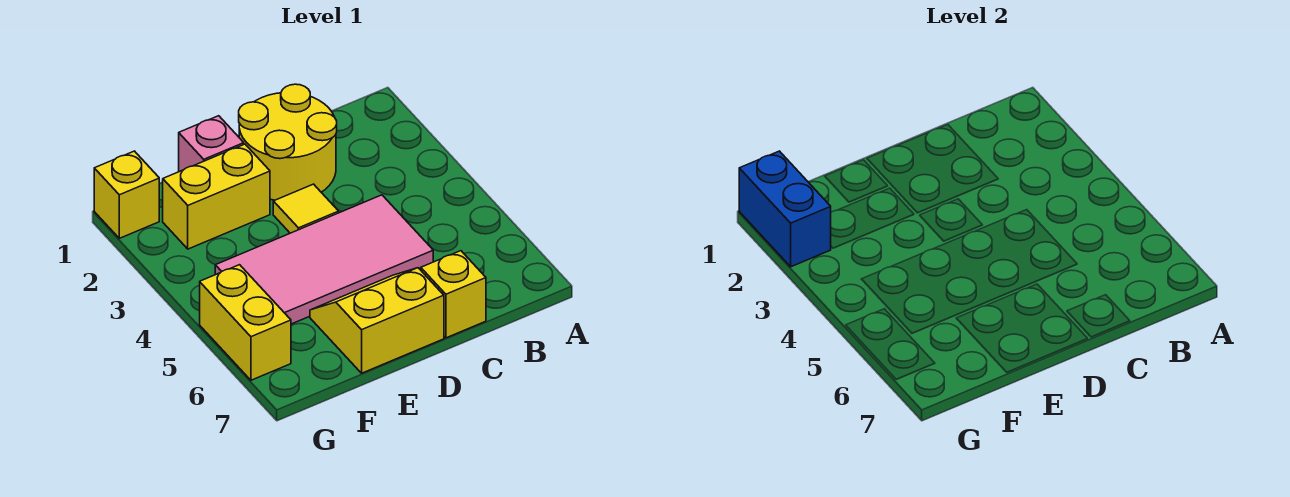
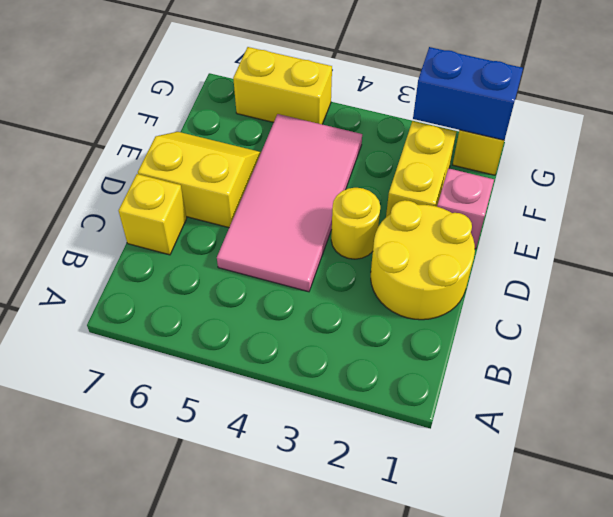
yellow 1x1 tile [273,184,339,233] -> yellow 1x1 round brick [331,188,380,259]
yellow 2x2 slope [310,268,444,373] -> yellow 2x2 slope turned to [138,132,261,228]

